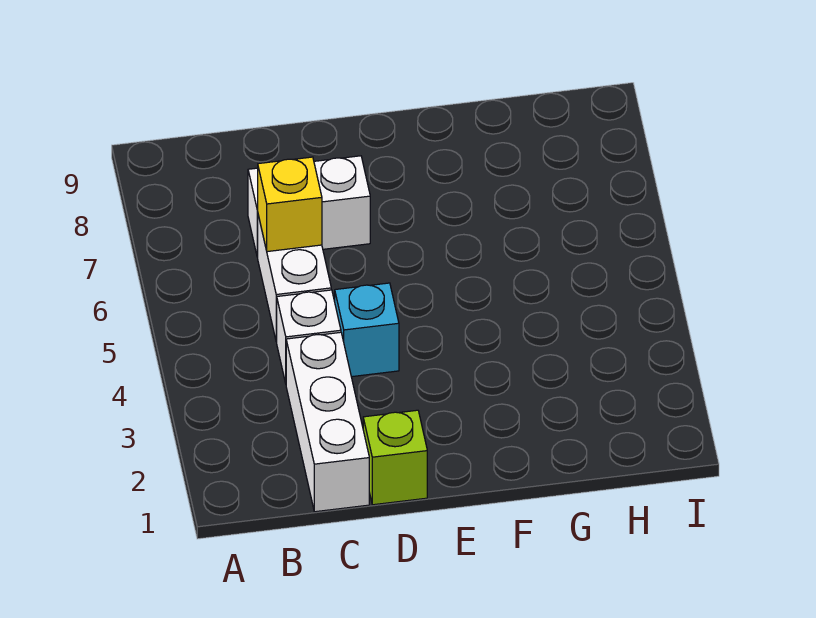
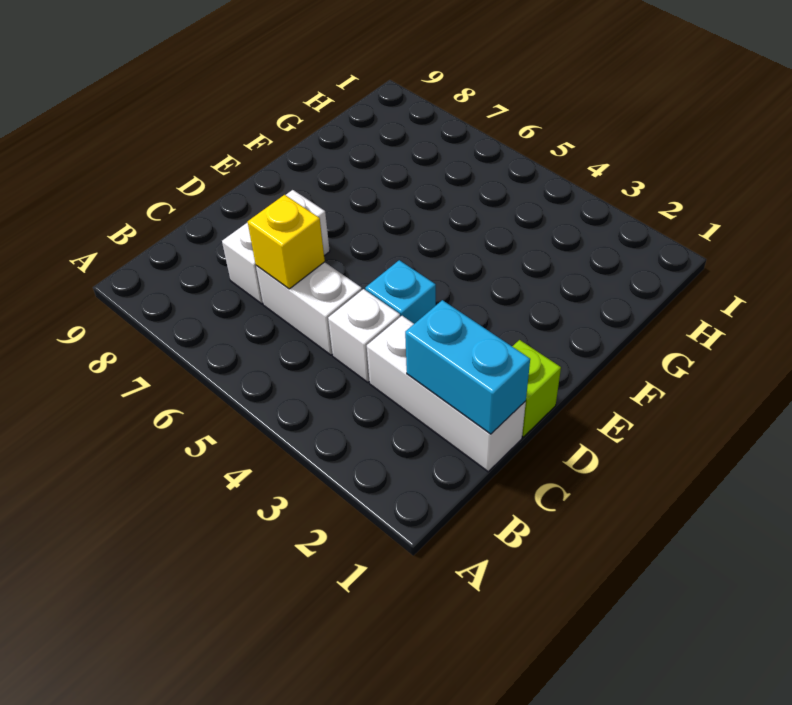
none -> cyan 1x2 brick [405,300,530,434]

